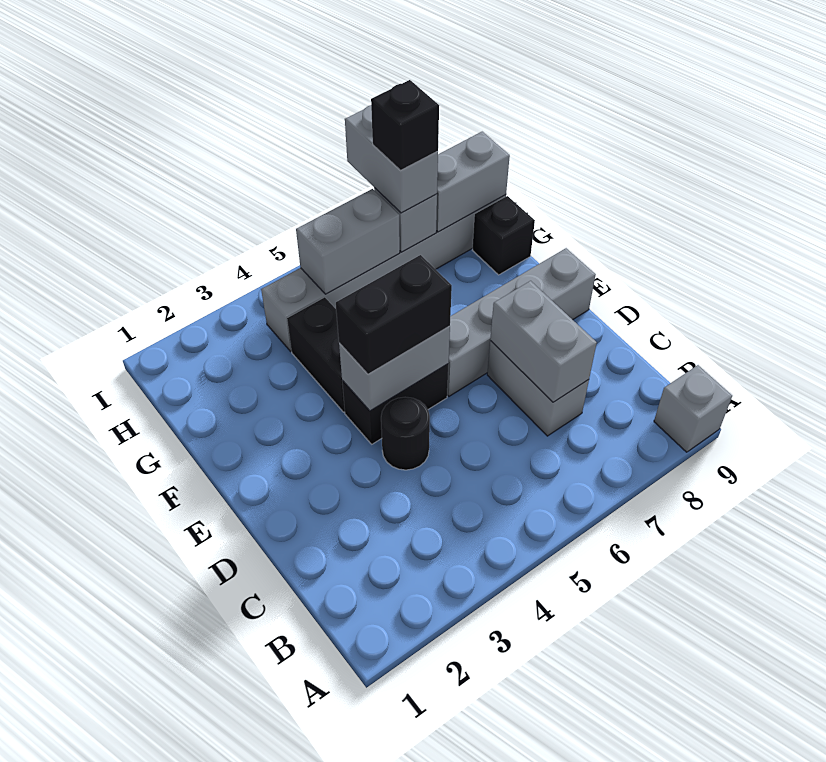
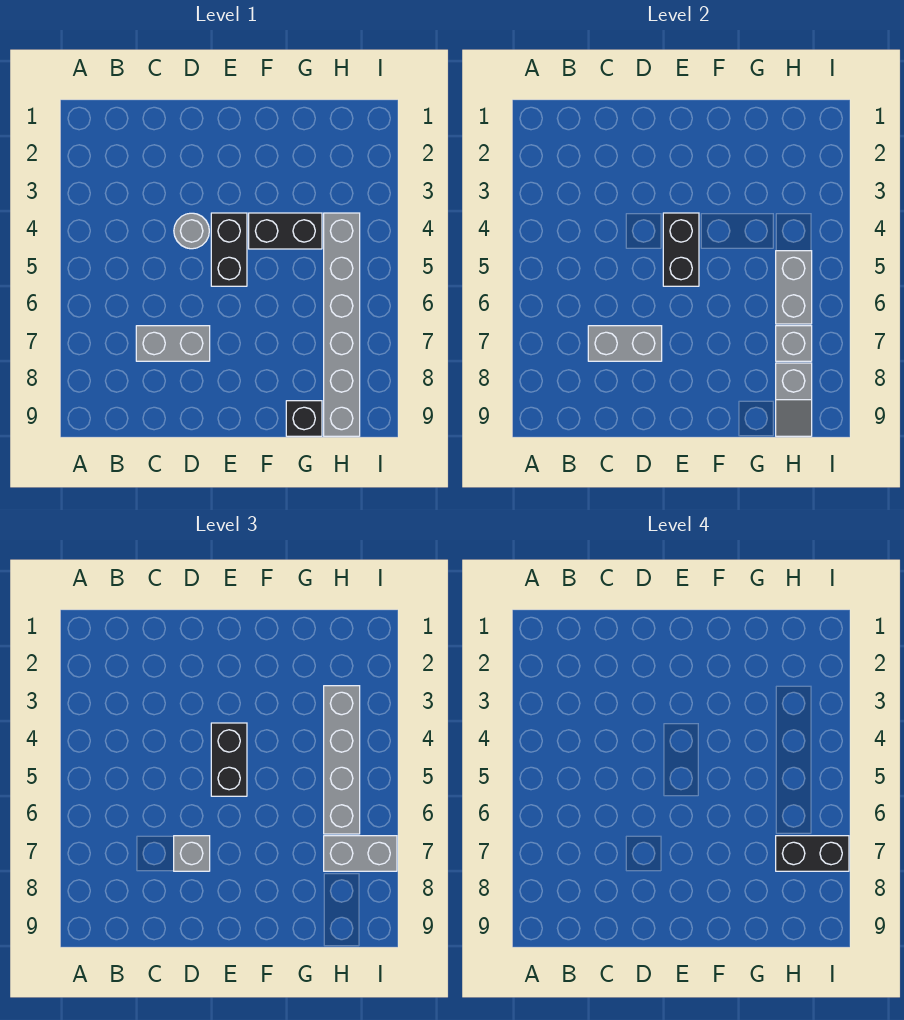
grey 1x1 brick [654,365,732,452] -> grey 1x1 brick moved to [174,836,210,871]
black 1x1 round brick [381,397,430,470] -> grey 1x1 round brick [174,213,209,249]
grey 1x2 brick [339,326,450,411] -> black 1x2 brick [663,213,699,286]
grey 1x4 brick [447,248,596,396] -> grey 1x4 brick moved to [324,686,360,834]
black 1x1 brick [371,80,439,170] -> black 1x2 brick [776,836,849,871]
grey 1x2 brick [436,132,510,232] -> grey 1x2 slope [776,363,812,436]

